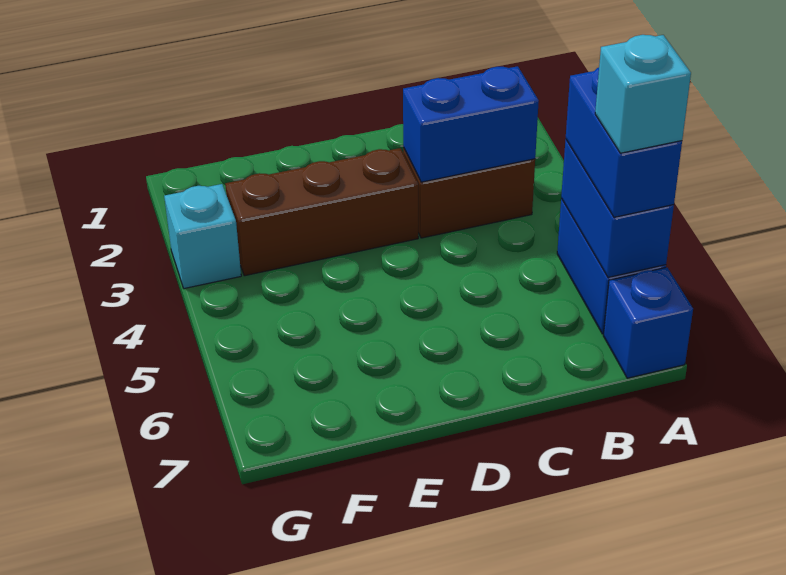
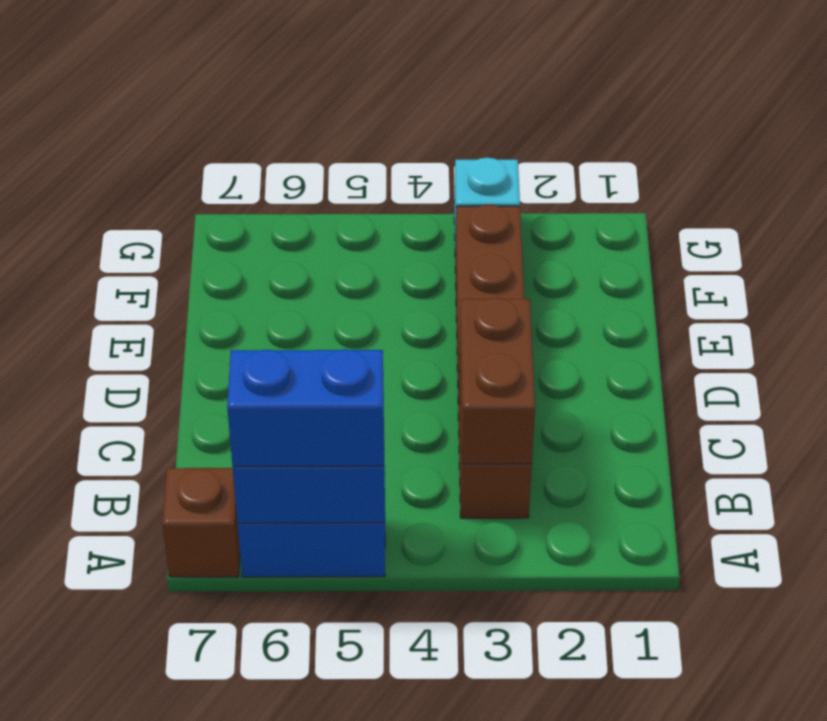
cyan 1x1 brick [595,35,691,153] -> none
blue 1x1 brick [603,267,693,378] -> brown 1x1 brick [162,468,240,577]
blue 1x2 brick [403,66,539,182] -> brown 1x2 brick [459,298,535,464]

